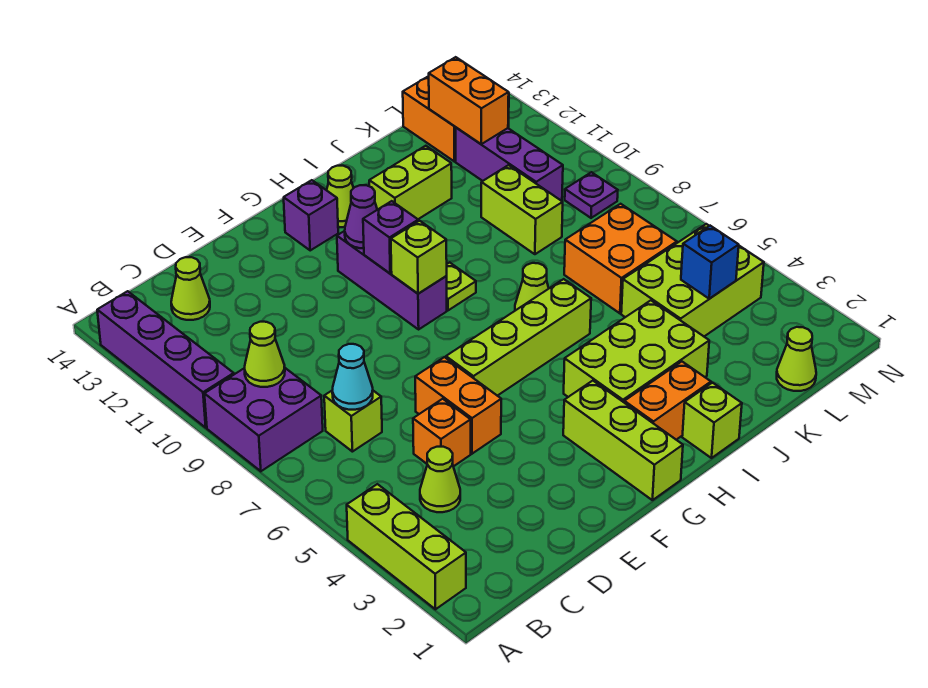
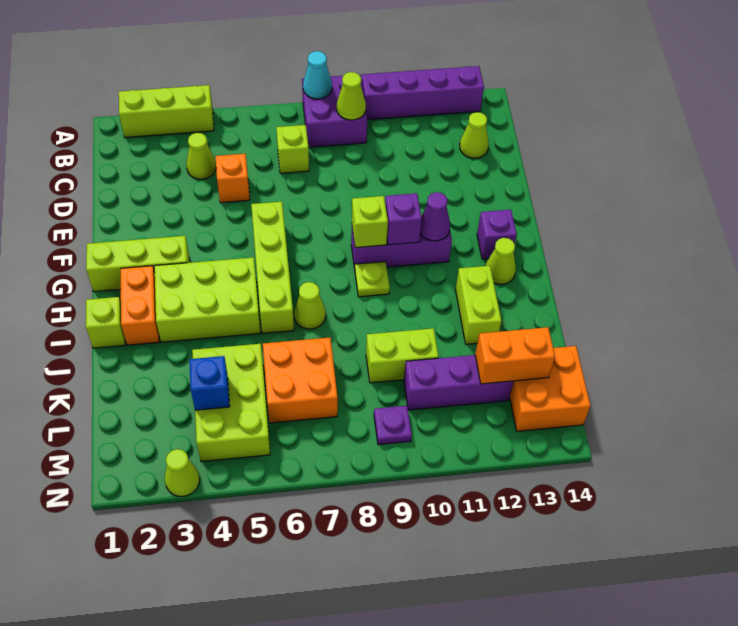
cyan 1x1 cone [332,344,373,410] -> cyan 1x1 cone moved to [303,51,332,99]
orange 1x2 brick [415,357,501,454] -> none
lime 2x3 brick [564,300,709,402] -> lime 2x3 brick turned to [155,257,261,342]
lime 1x1 cone [777,327,816,391] -> lime 1x1 cone moved to [165,449,200,496]

